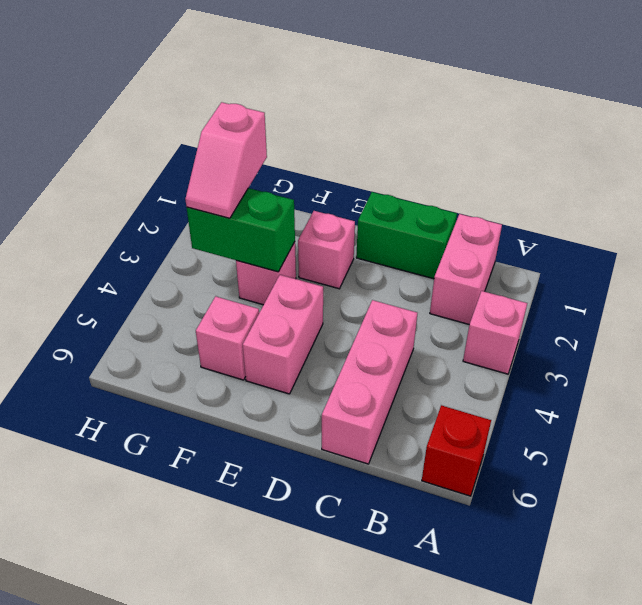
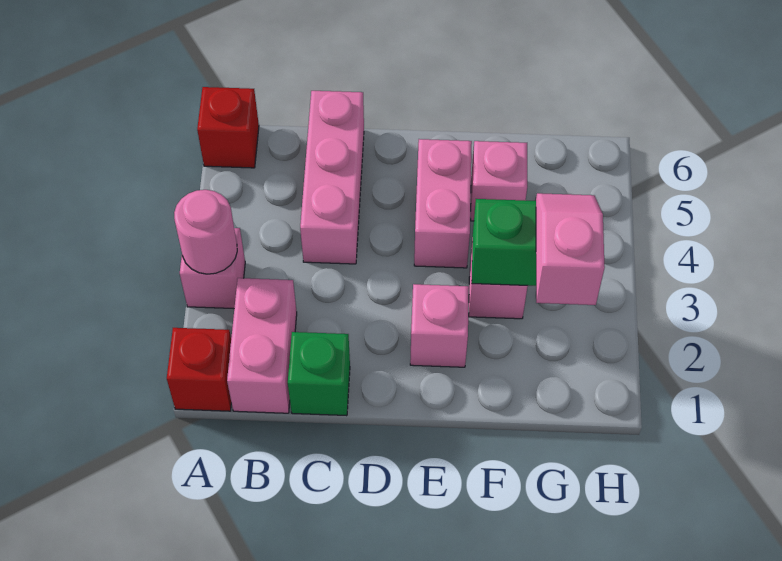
none -> red 1x1 brick [167,328,231,411]
none -> pink 1x1 round brick [174,190,237,274]
green 1x2 brick [356,192,457,279] -> green 1x1 brick [288,332,350,416]

